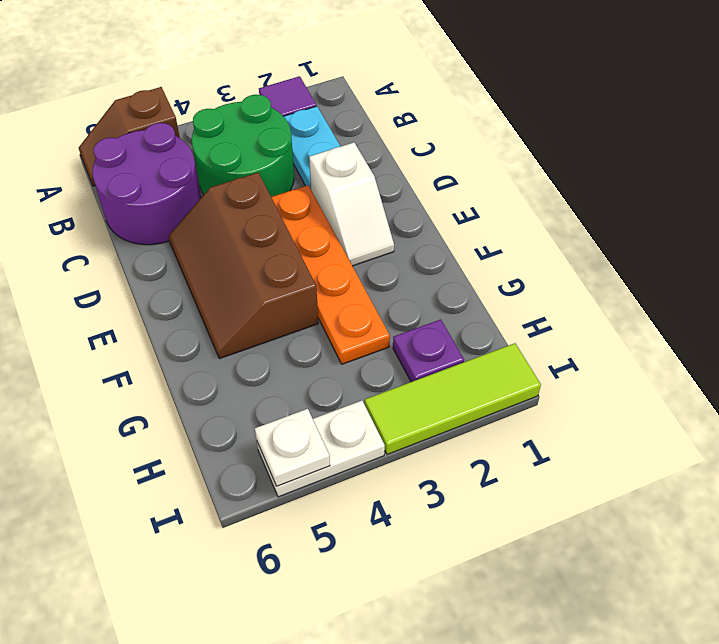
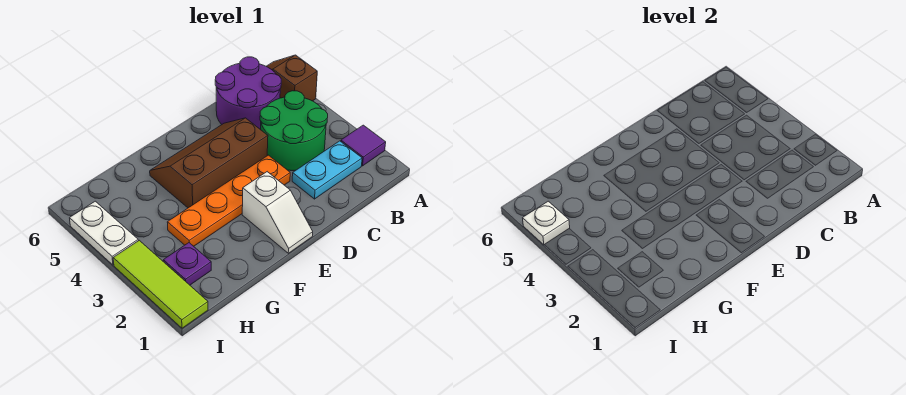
white 1x2 slope [309,143,394,266] -> white 1x2 slope turned to [242,172,313,253]

